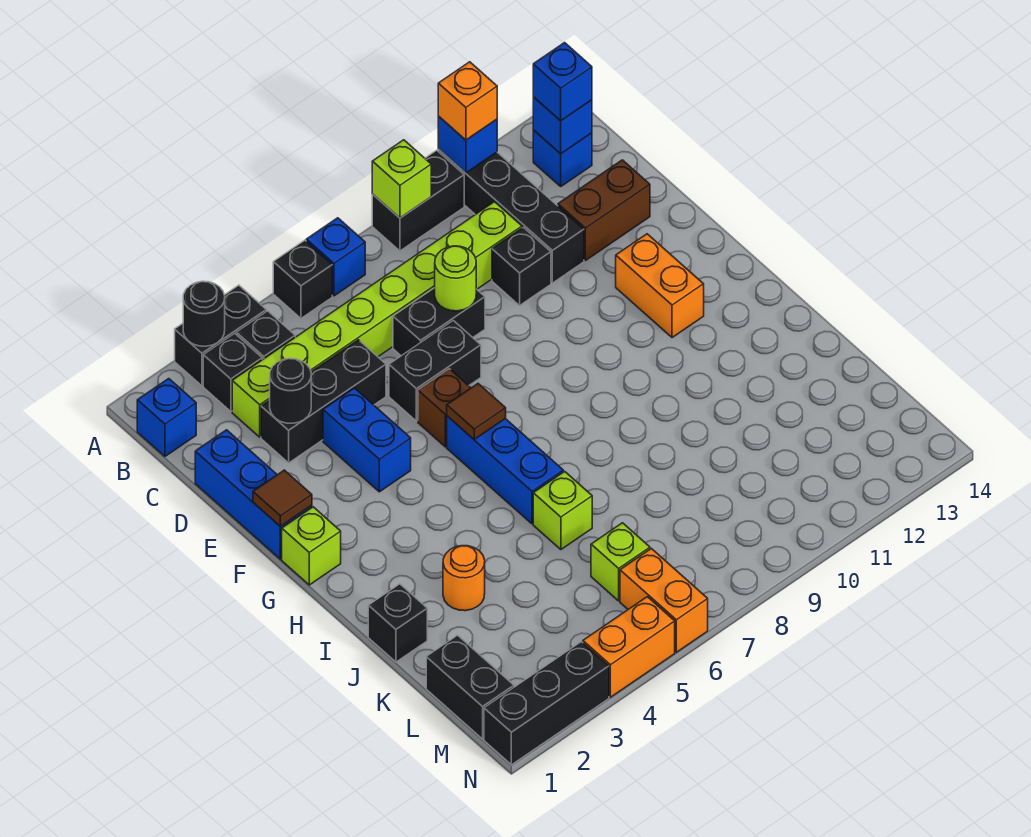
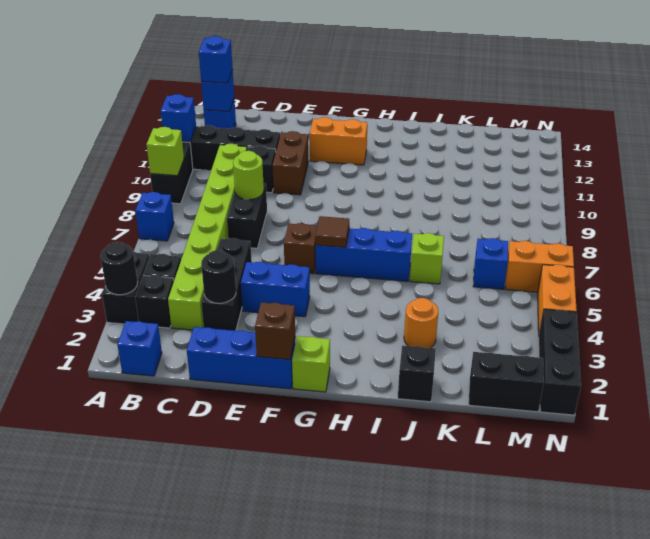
black 1x1 brick [273,240,332,318] -> none
orange 1x1 brick [438,62,497,140] -> none
brown 1x2 brick [558,160,650,261] -> brown 1x2 brick moved to [272,131,308,195]
black 1x2 brick [389,321,481,421] -> none
brown 1x1 tile [253,470,312,527] -> brown 1x1 brick [255,302,295,360]
lime 1x1 brick [591,523,650,601] -> blue 1x1 brick [473,238,508,289]

